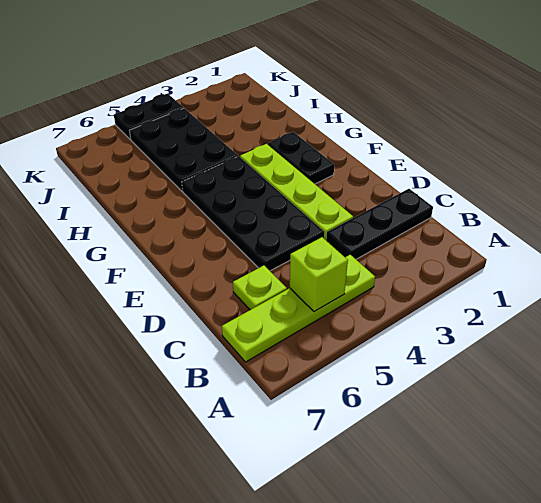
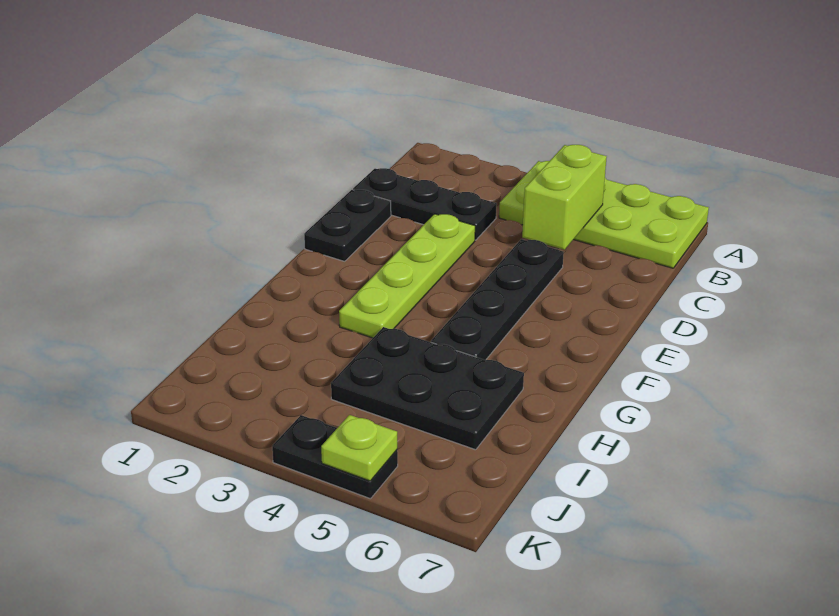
lime 1x4 plate [222,255,375,362] -> lime 2x4 plate [499,161,709,268]
lime 1x1 brick [290,237,348,312] -> lime 1x2 brick [522,145,607,250]
lime 1x1 plate [233,266,287,310] -> lime 1x1 plate moved to [321,415,397,481]
black 2x4 plate [182,156,324,271] -> black 1x4 plate [431,239,564,360]
black 1x2 plate [268,132,334,184] -> black 1x2 plate moved to [304,190,391,261]
black 2x3 plate [130,108,238,191] -> black 2x3 plate turned to [331,327,524,450]

